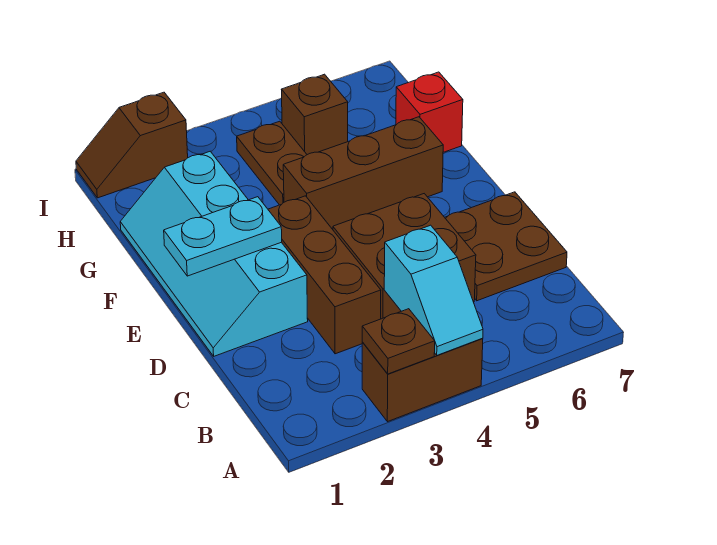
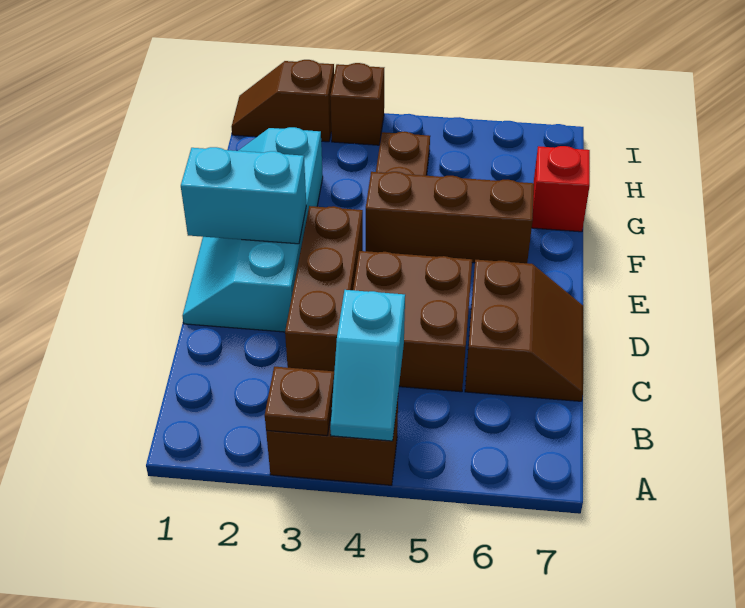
brown 2x2 plate [445,192,567,301] -> brown 2x2 slope [465,260,583,401]
cyan 1x2 plate [164,197,282,276] -> cyan 1x2 brick [181,147,306,244]
brown 1x1 brick [282,74,348,155] -> brown 1x1 brick moved to [330,63,384,145]

